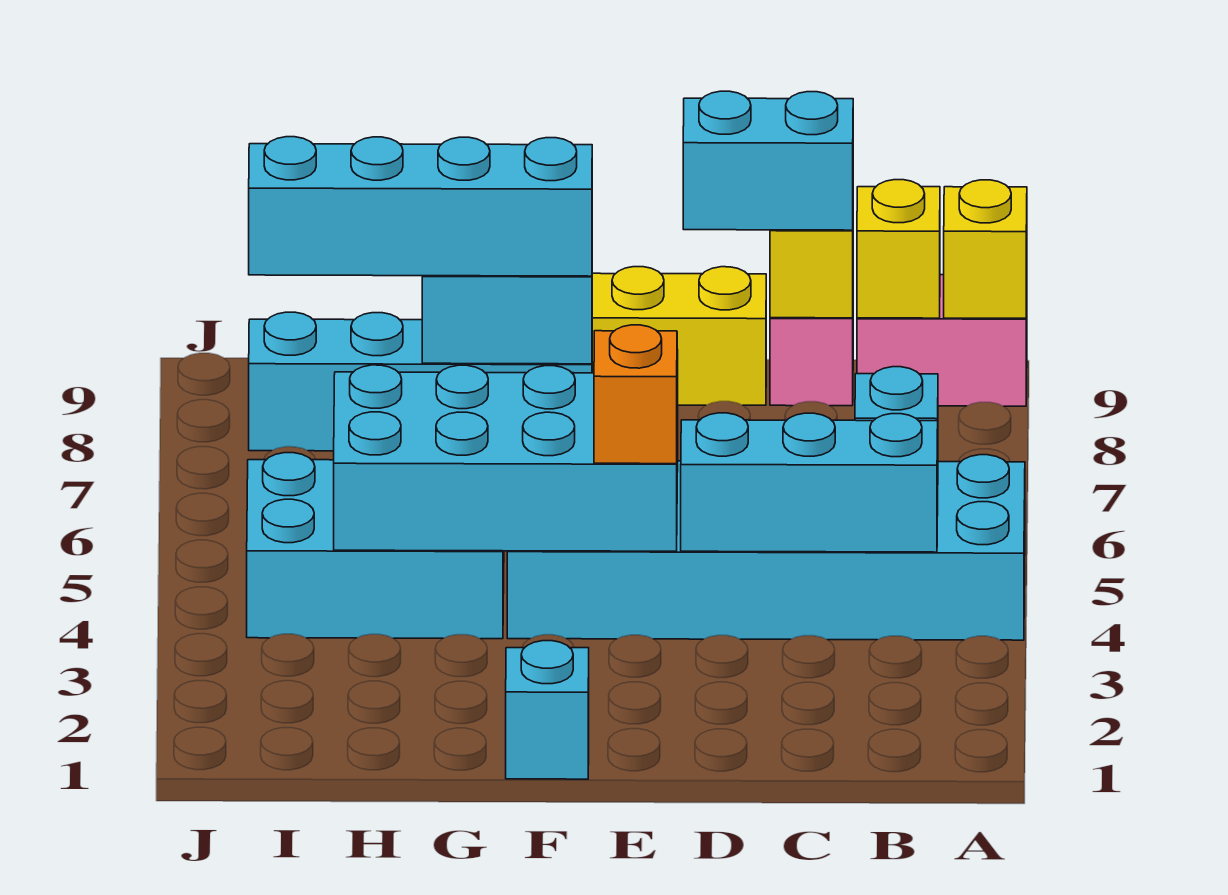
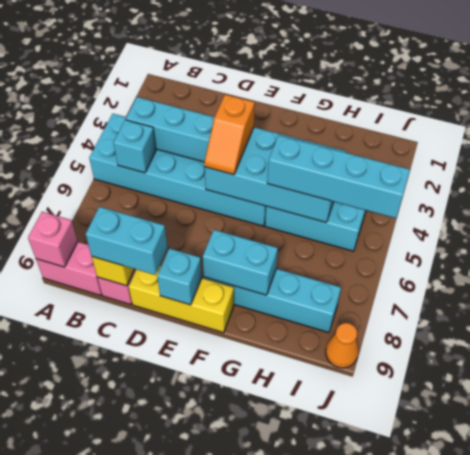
yellow 1x1 brick [944,180,1027,318] -> pink 1x1 brick [28,212,78,267]
yellow 1x1 brick [857,180,940,318] -> none
cyan 1x1 brick [506,641,589,779] -> cyan 1x1 brick moved to [157,248,202,305]
cyan 1x4 brick [249,137,592,276] -> cyan 1x4 brick moved to [267,135,410,218]
none -> orange 1x1 cone [326,323,359,368]

